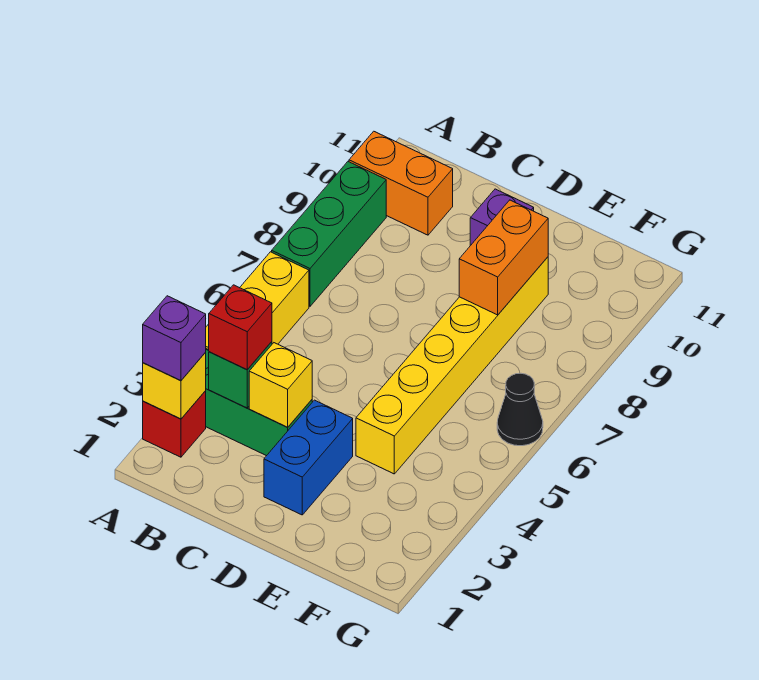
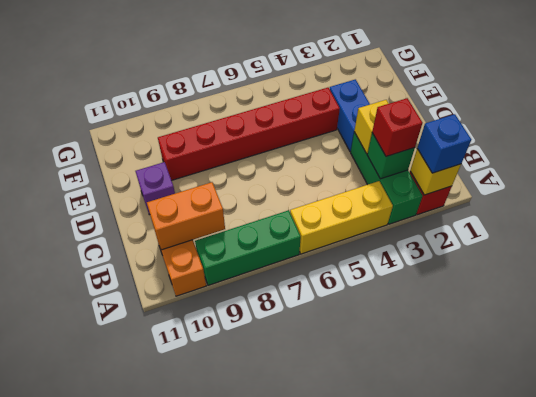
purple 1x1 brick [143,296,206,380] -> blue 1x1 brick [417,114,471,173]
blue 1x2 brick [264,400,353,515] -> blue 1x2 brick turned to [330,79,370,152]
yellow 1x6 brick [356,257,548,474] -> red 1x6 brick [158,88,340,180]
orange 1x2 brick [459,200,548,315] -> orange 1x2 brick moved to [147,182,225,250]
black 1x1 cone [497,373,543,446] -> none

